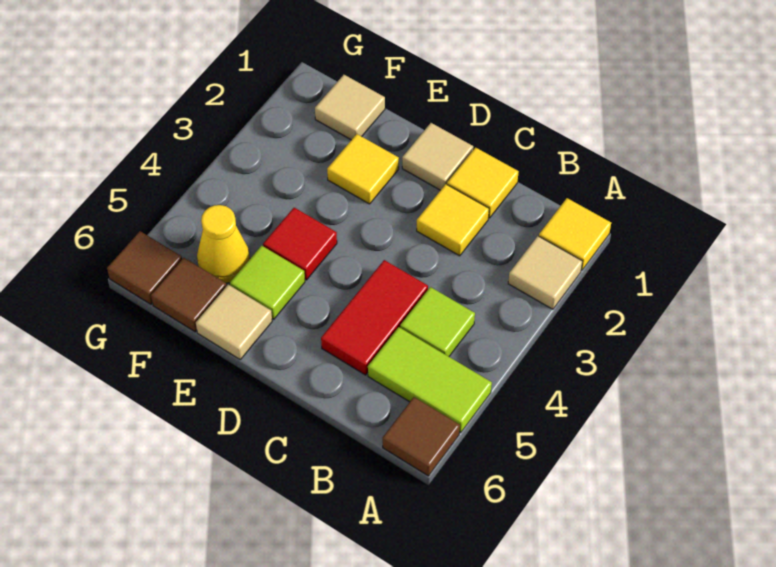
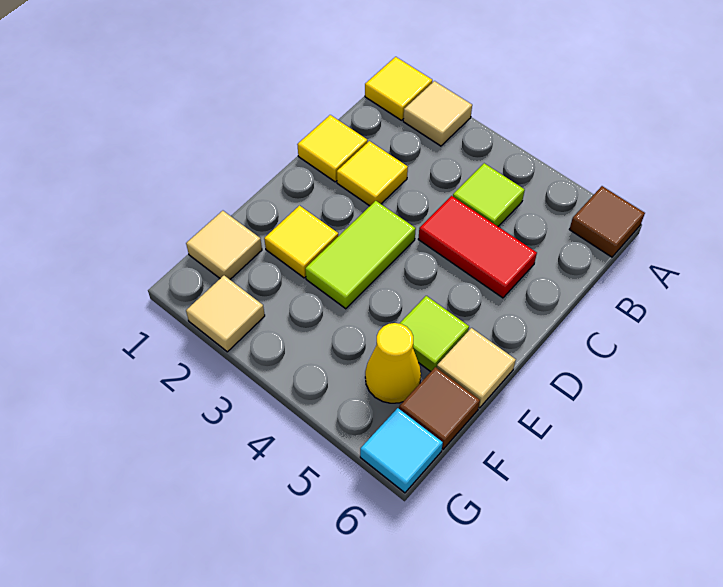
lime 1x2 tile [368,327,492,433] -> lime 1x2 tile moved to [305,201,416,309]
tan 1x1 tile [402,123,473,190] -> tan 1x1 tile moved to [186,275,265,352]
red 1x1 tile [263,208,337,280] -> none
brown 1x1 tile [107,231,182,304] -> cyan 1x1 tile [360,408,443,493]

